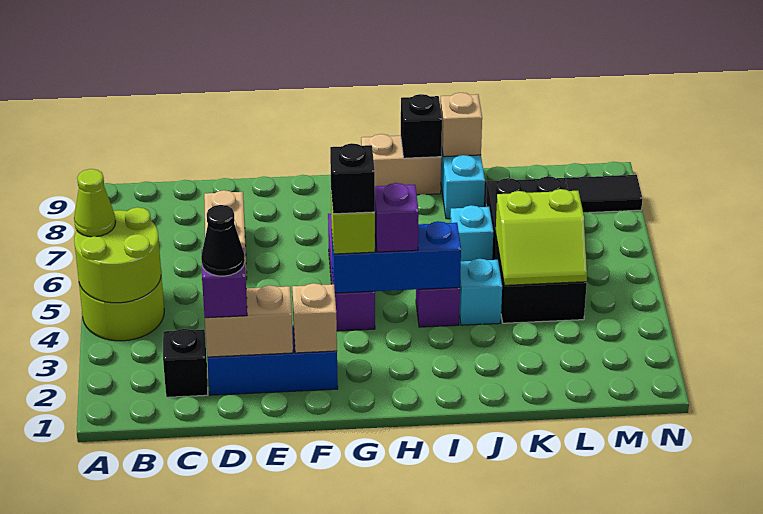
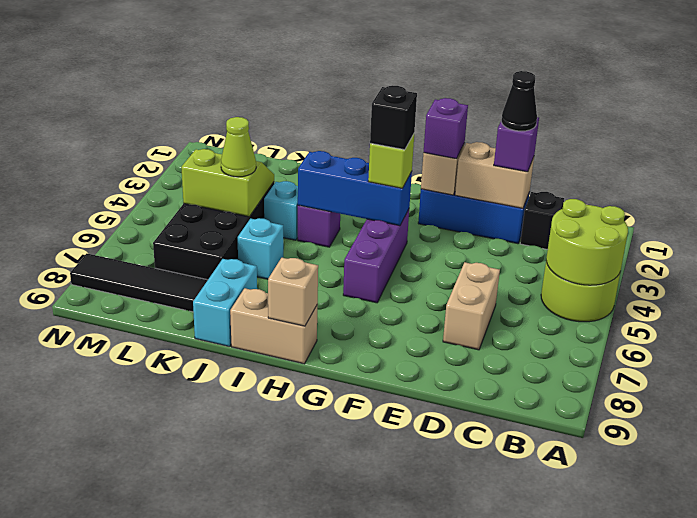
lime 1x1 cone [74,169,116,237] -> lime 1x1 cone moved to [221,117,256,177]
purple 1x1 brick [375,183,419,252] -> purple 1x1 brick moved to [424,98,468,159]
black 1x1 brick [401,94,442,158] -> none
tan 1x1 brick [440,93,482,157] -> tan 1x1 brick moved to [268,258,318,326]

